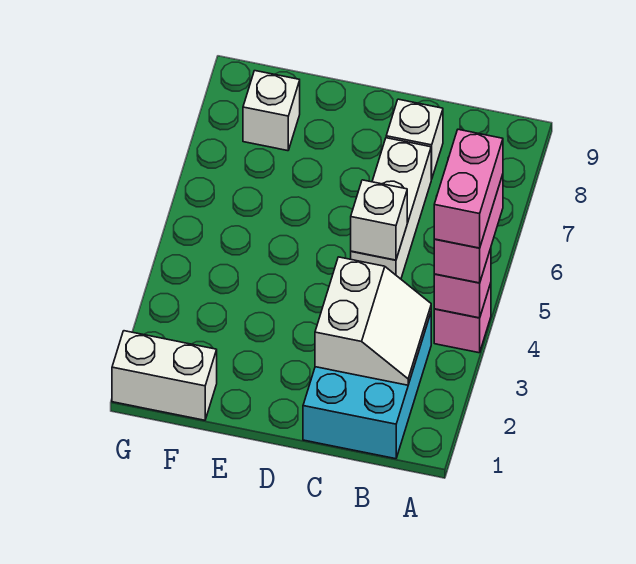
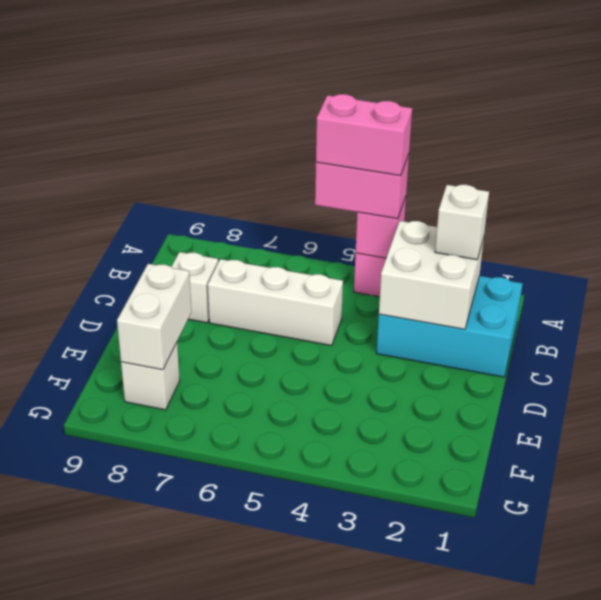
white 2x2 slope [315,257,431,385] -> white 2x2 brick [379,221,484,329]
white 1x1 brick [351,180,407,260] -> white 1x1 brick moved to [435,185,489,260]
white 1x2 brick [112,331,217,420] -> white 1x2 brick moved to [117,264,191,370]

